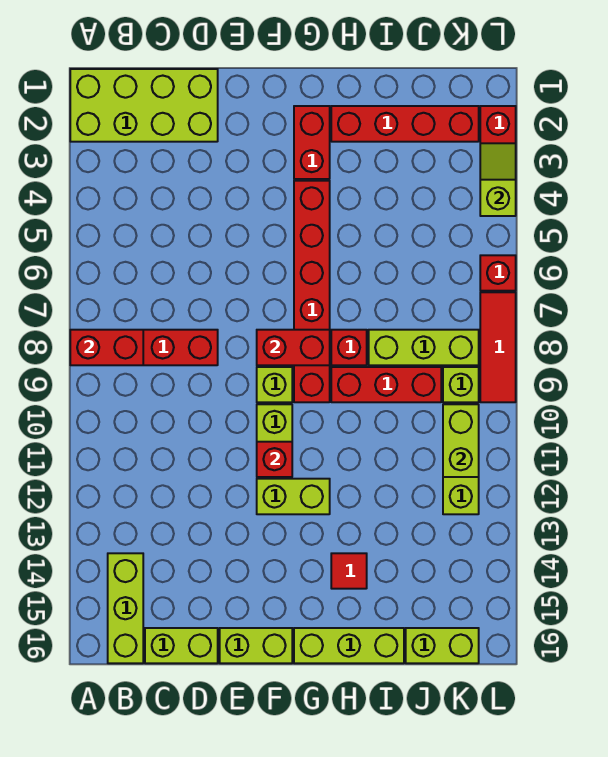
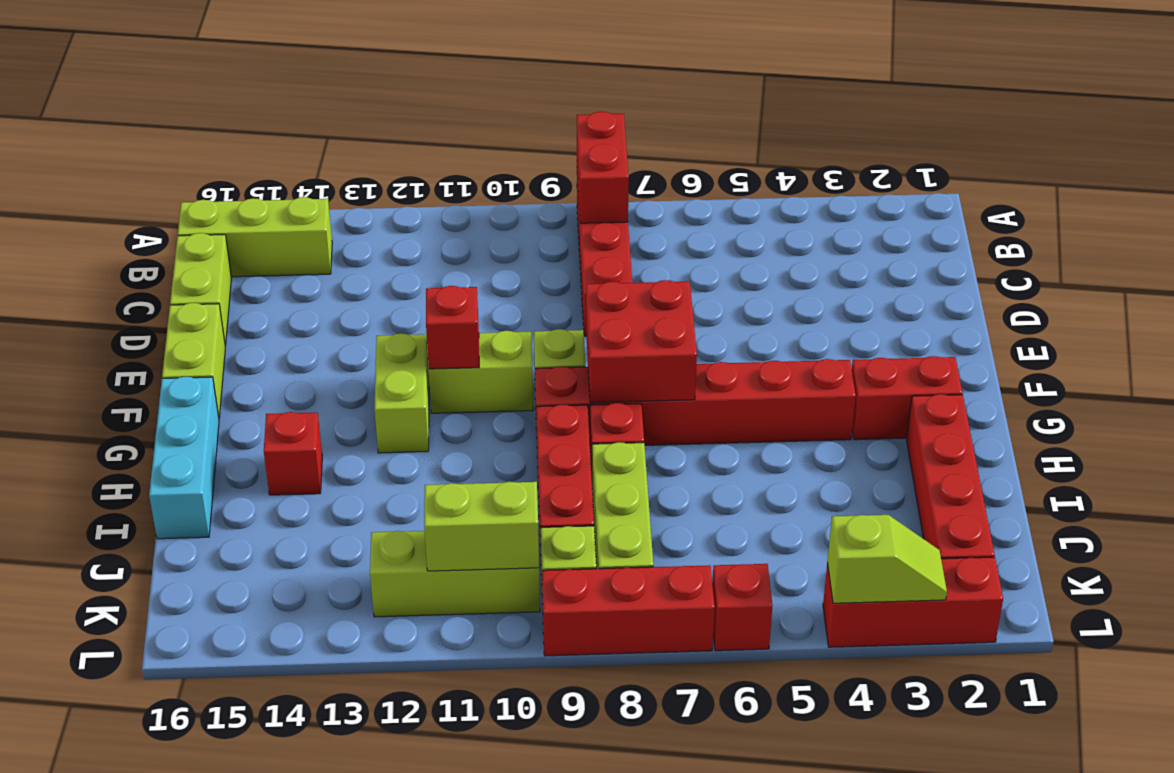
lime 2x4 brick [70,69,218,142] -> none
red 1x2 brick [257,330,330,365] -> red 2x2 brick [586,280,697,403]
lime 1x3 brick [294,628,404,663] -> cyan 1x3 brick [149,376,219,539]
red 1x1 tile [331,553,367,589] -> red 1x1 brick [264,412,322,495]
lime 1x2 brick [406,628,479,663] -> none
red 1x3 tile [480,292,516,402] -> red 1x3 brick [542,565,715,656]

